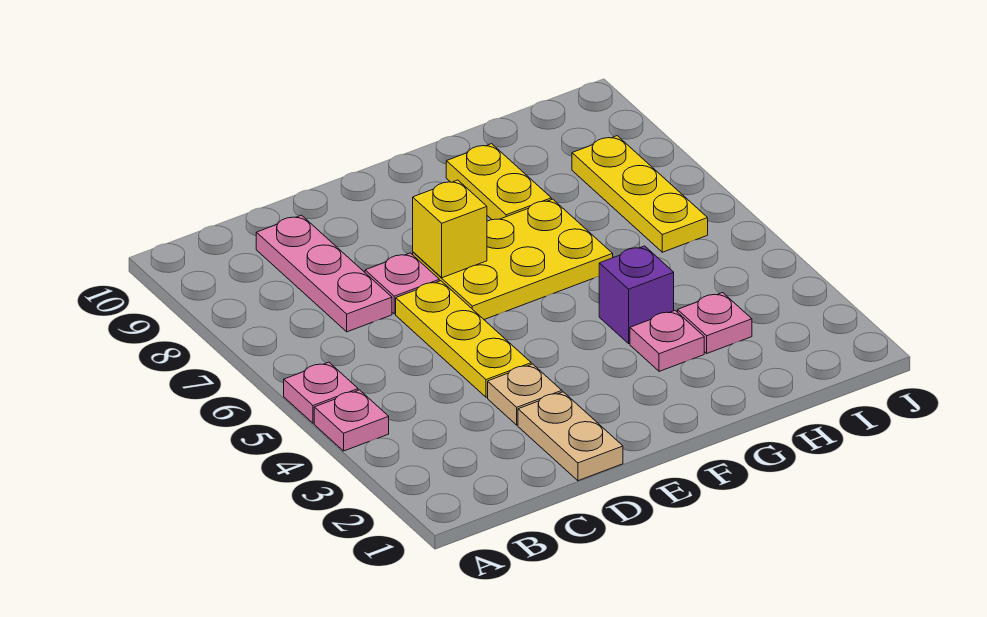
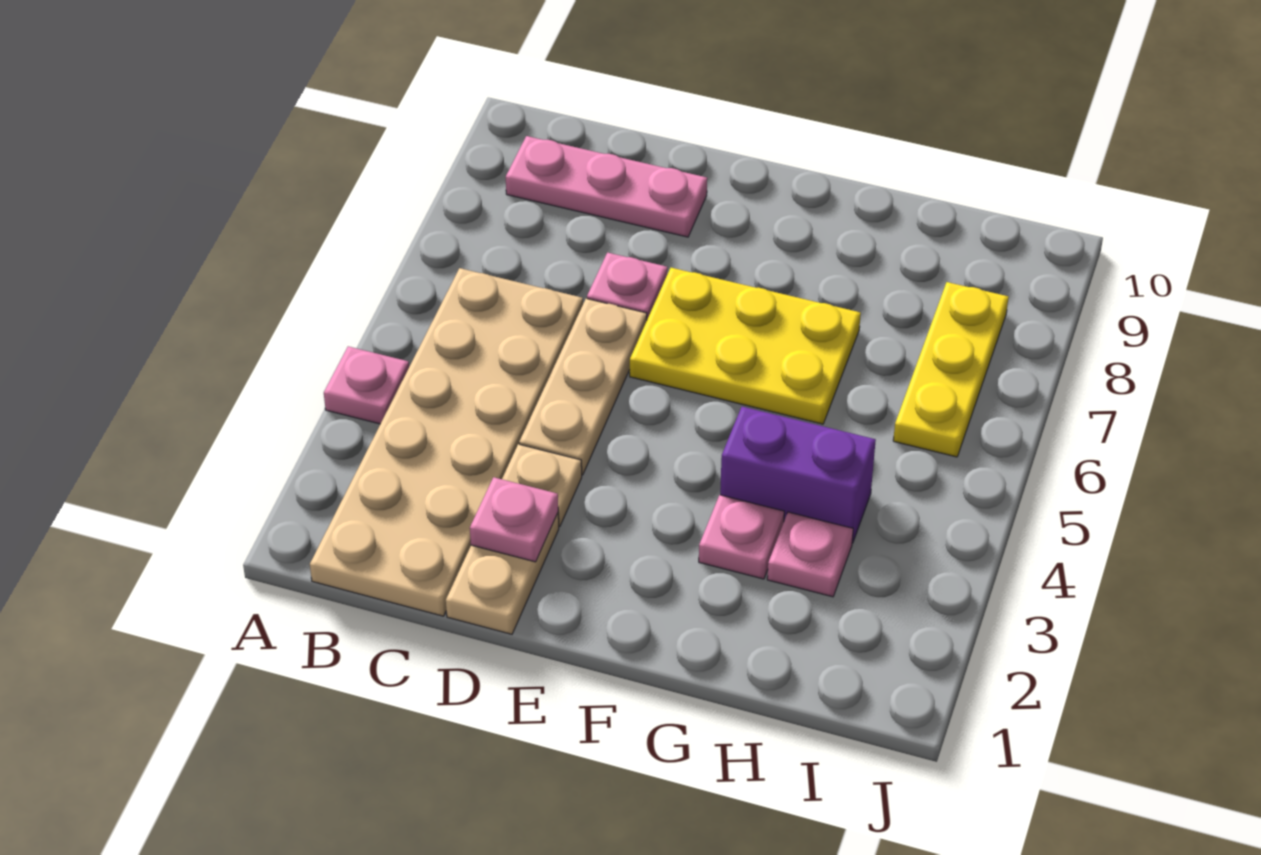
pink 1x1 plate [284,362,358,423] -> pink 1x1 plate moved to [470,477,558,562]
none -> tan 2x6 plate [310,268,583,616]
pink 1x3 plate [256,215,392,332] -> pink 1x3 plate turned to [506,136,707,237]
yellow 1x3 plate [396,281,531,397] -> tan 1x3 plate [519,299,647,475]
yellow 1x1 brick [413,180,487,278] -> none
purple 1x1 brick [599,246,674,343] -> purple 1x2 brick [720,407,876,543]
yellow 1x2 plate [446,144,551,220] -> none

